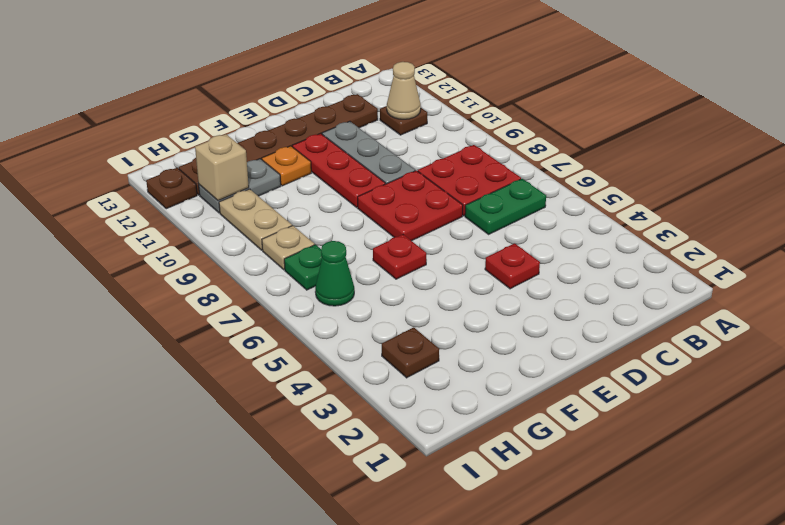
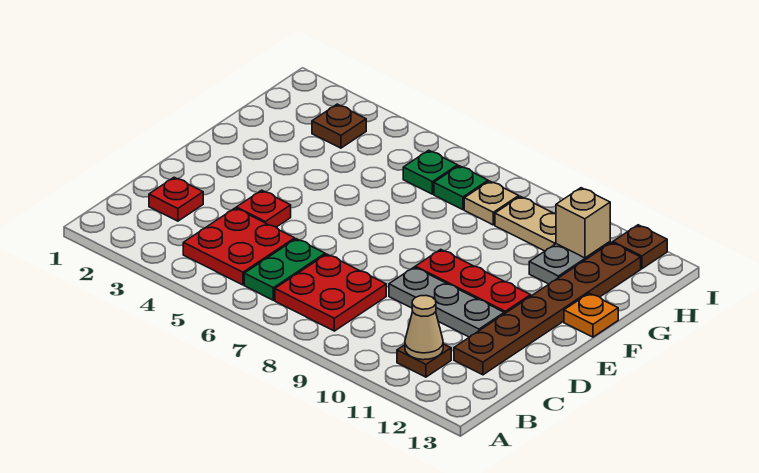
red 2x2 plate [358,171,463,241] -> red 2x2 plate moved to [183,208,295,285]
red 1x1 plate [373,235,426,279] -> red 1x1 plate moved to [149,177,203,221]
orange 1x1 plate [262,146,311,186] -> orange 1x1 plate moved to [564,293,618,337]
green 1x1 cone [315,241,354,306] -> green 1x1 plate [403,150,458,194]

